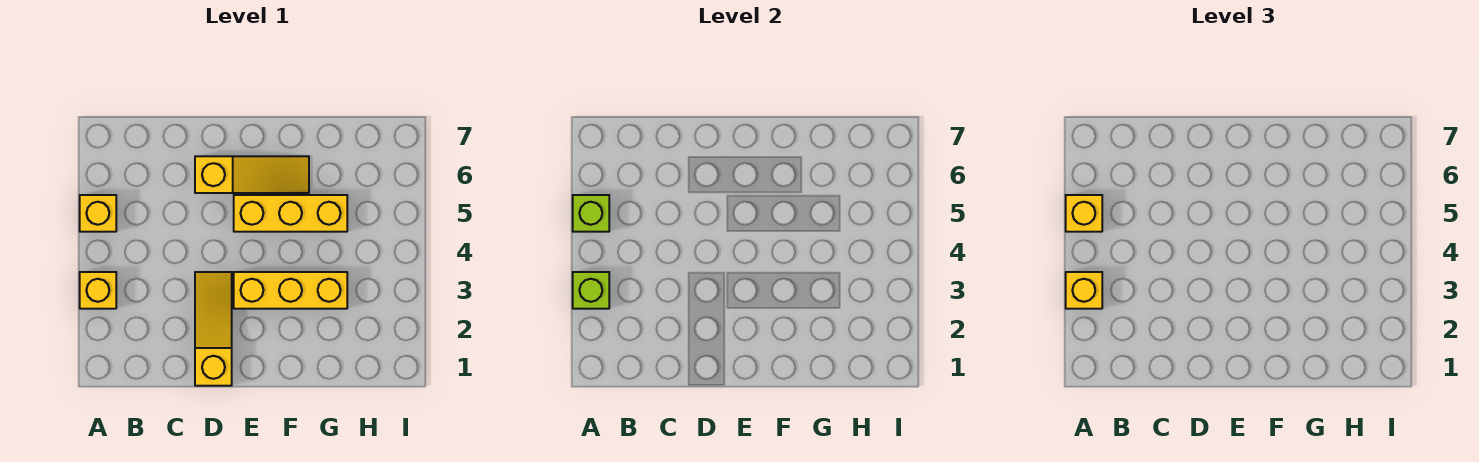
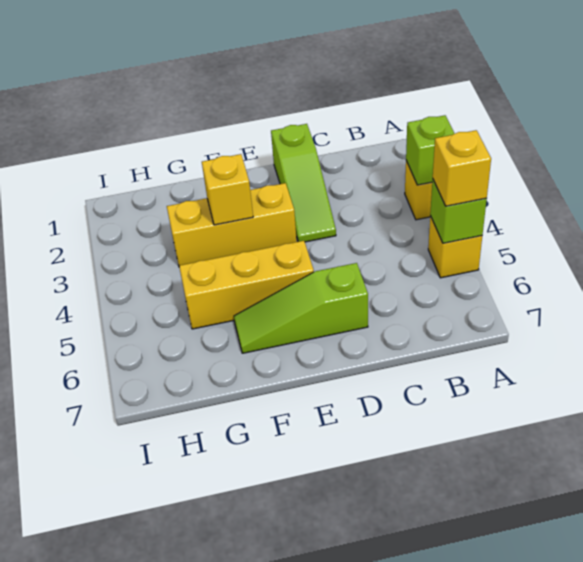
yellow 1x1 brick [1066,272,1102,309] -> yellow 1x1 brick moved to [202,154,253,225]
yellow 1x3 slope [195,272,232,386] -> lime 1x3 slope [271,124,336,242]
yellow 1x3 slope [195,156,309,193] -> lime 1x3 slope [234,263,368,353]

